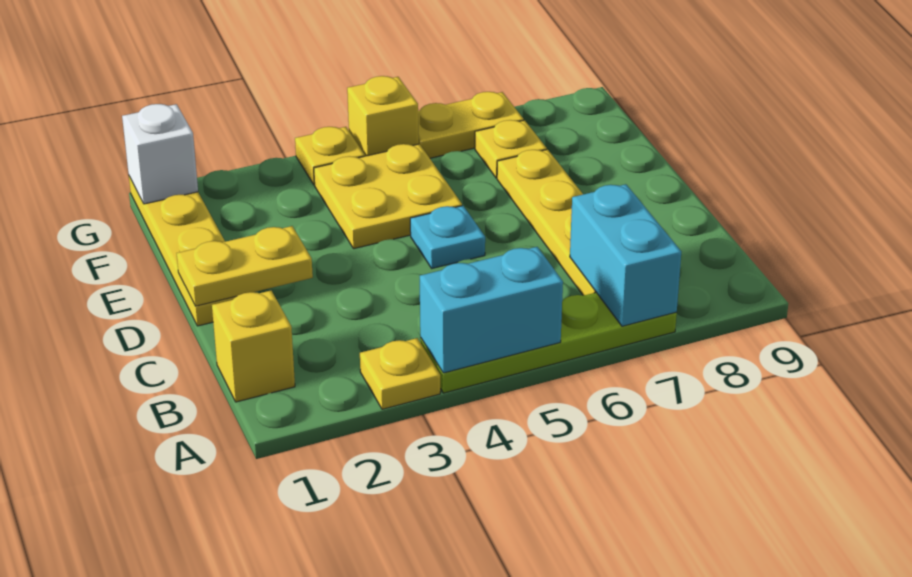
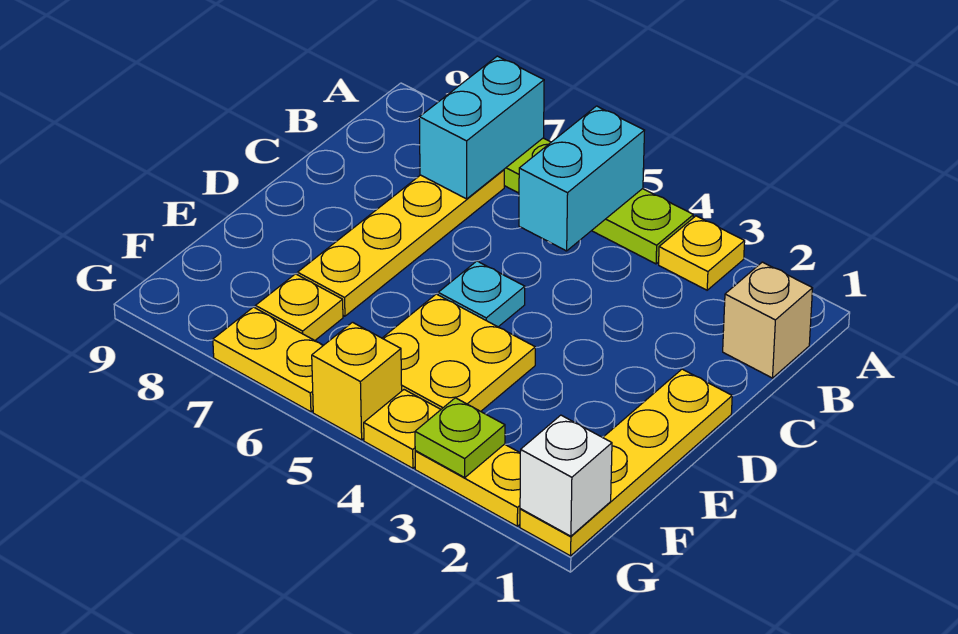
cyan 1x2 brick [420,247,563,373] -> cyan 1x2 brick turned to [519,106,645,251]
yellow 1x1 brick [212,291,295,402] -> tan 1x1 brick [723,262,813,378]
yellow 1x2 plate [177,226,313,306] -> yellow 1x2 plate moved to [415,444,520,526]
none -> lime 1x1 plate [415,398,505,477]

